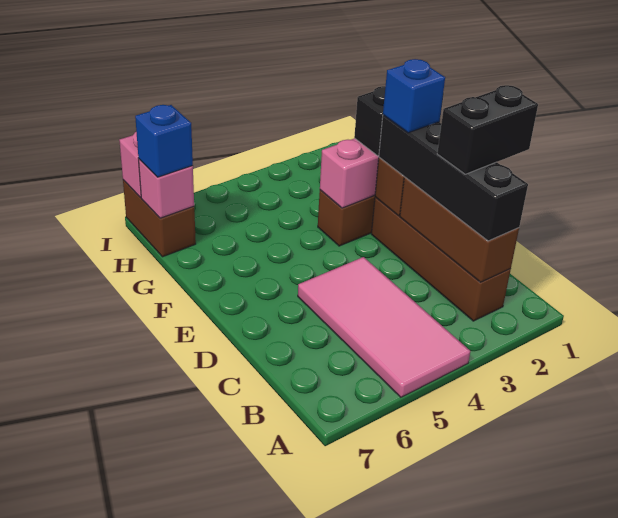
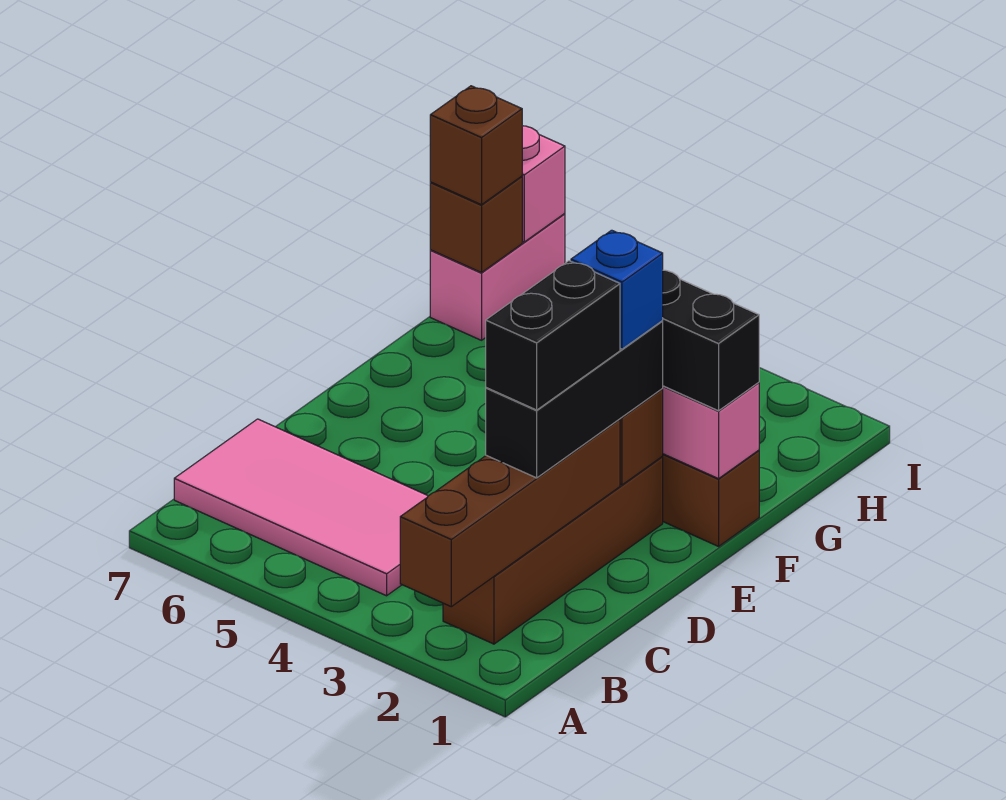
pink 2x4 tile [298,257,470,397] -> pink 2x4 tile turned to [174,419,428,596]
brown 1x3 brick [400,177,519,282] -> brown 1x4 brick [400,419,620,607]
black 1x4 brick [379,115,528,241] -> black 1x3 brick [486,321,663,478]
black 1x2 brick [437,85,538,174] -> black 1x2 brick turned to [486,261,620,410]
brown 1x2 brick [123,180,196,257] -> pink 1x2 brick [430,214,565,340]
pink 1x1 brick [139,159,194,218] -> brown 1x1 brick [430,176,522,273]
blue 1x1 brick [135,105,193,177] -> brown 1x1 brick [430,86,522,205]

